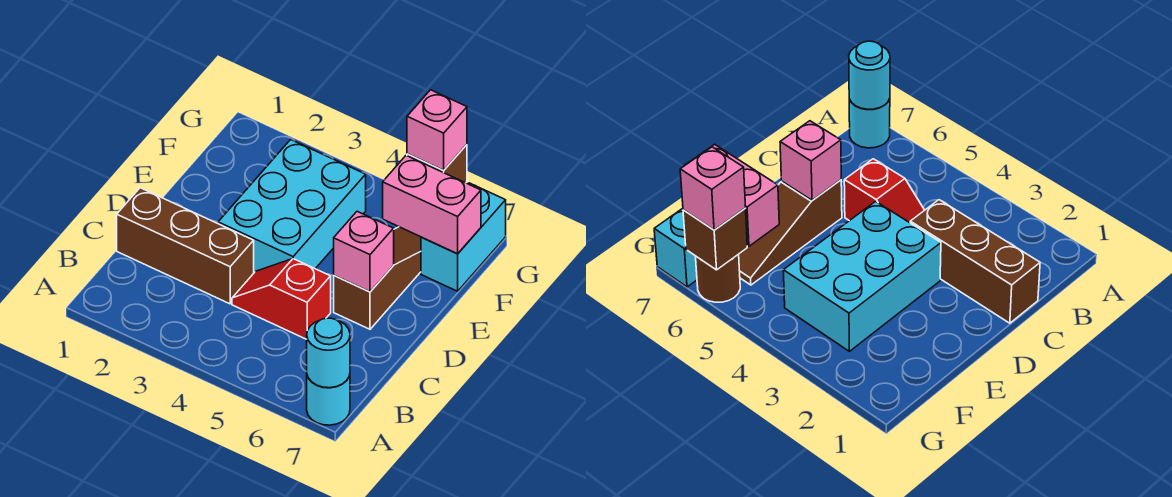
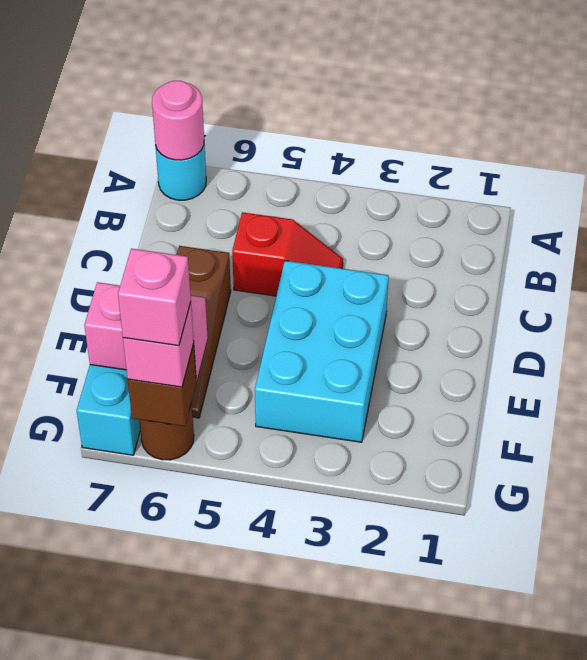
cyan 1x1 round brick [307,318,350,388] -> pink 1x1 round brick [152,81,204,160]
brown 1x3 brick [117,188,254,304] -> none
pink 1x1 brick [334,211,394,292] -> pink 1x1 brick moved to [118,249,191,346]

